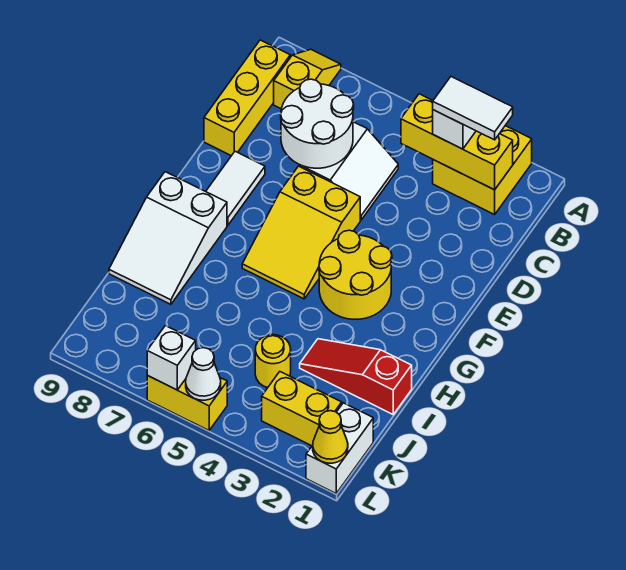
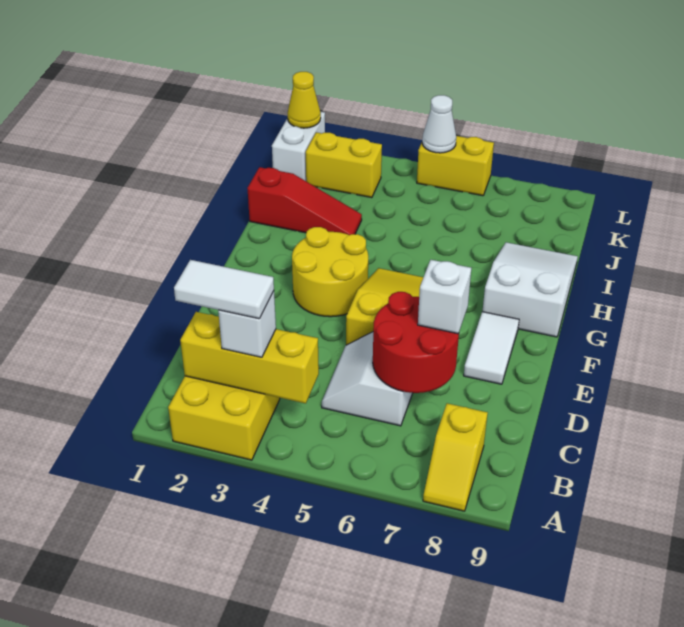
yellow 1x3 brick [204,40,290,156] -> none
white 2x2 round brick [281,79,354,168] -> red 2x2 round brick [373,292,459,393]
yellow 1x1 round brick [255,335,291,388] -> none
white 1x1 brick [147,326,196,390] -> white 1x1 brick moved to [418,260,471,334]

